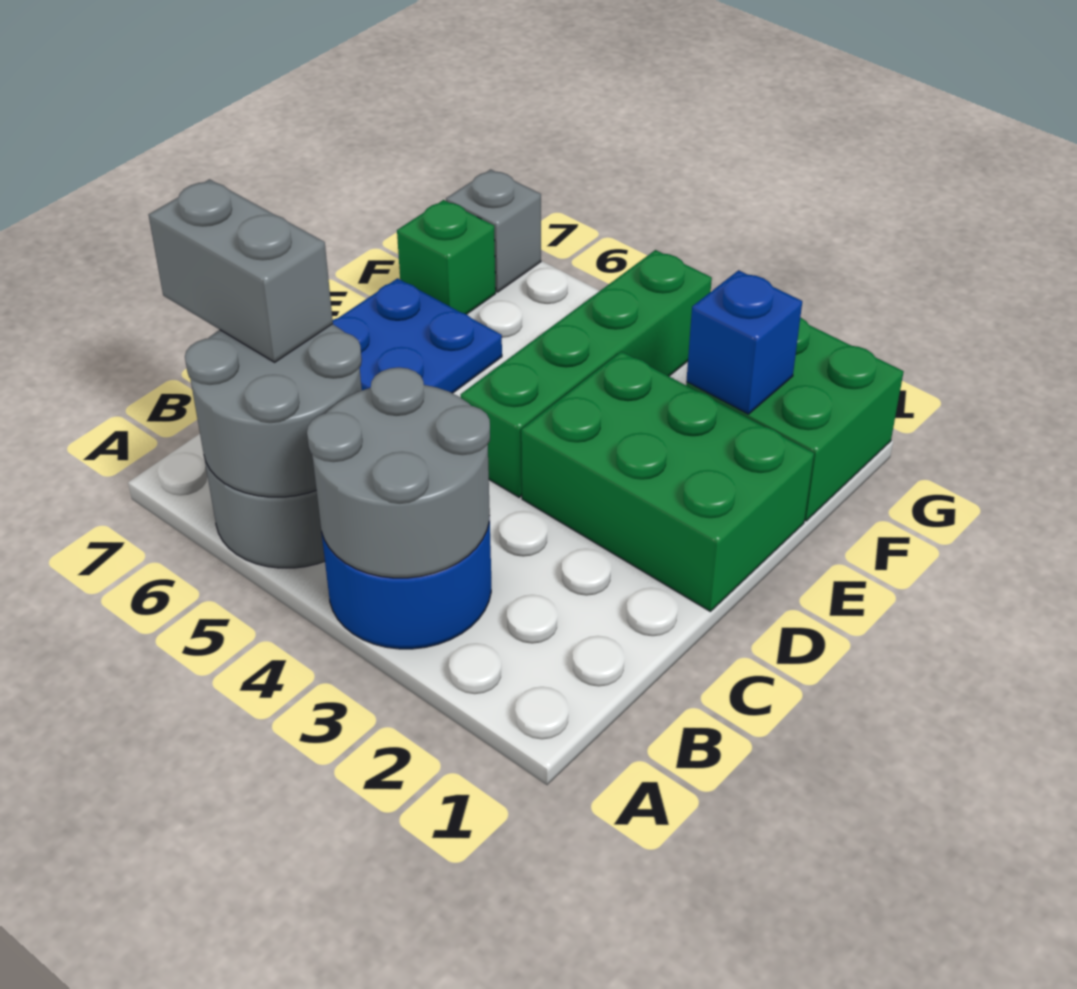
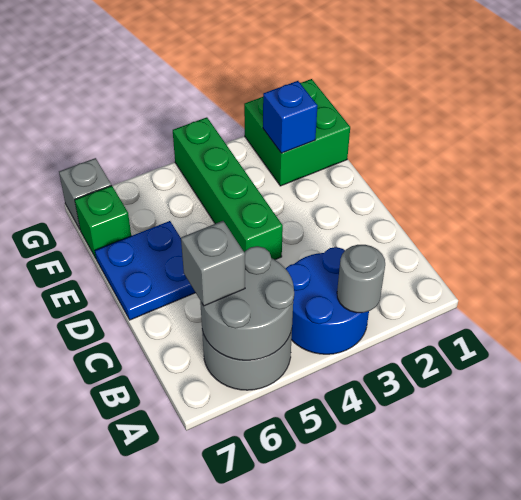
grey 2x2 round brick [307,367,490,578] -> grey 1x1 round brick [337,245,385,313]
grey 1x2 brick [149,179,333,362] -> grey 1x1 brick [181,221,245,306]
green 2x3 brick [521,352,814,612] -> none

